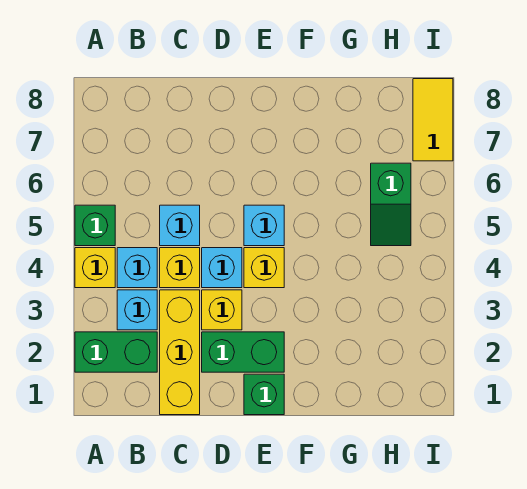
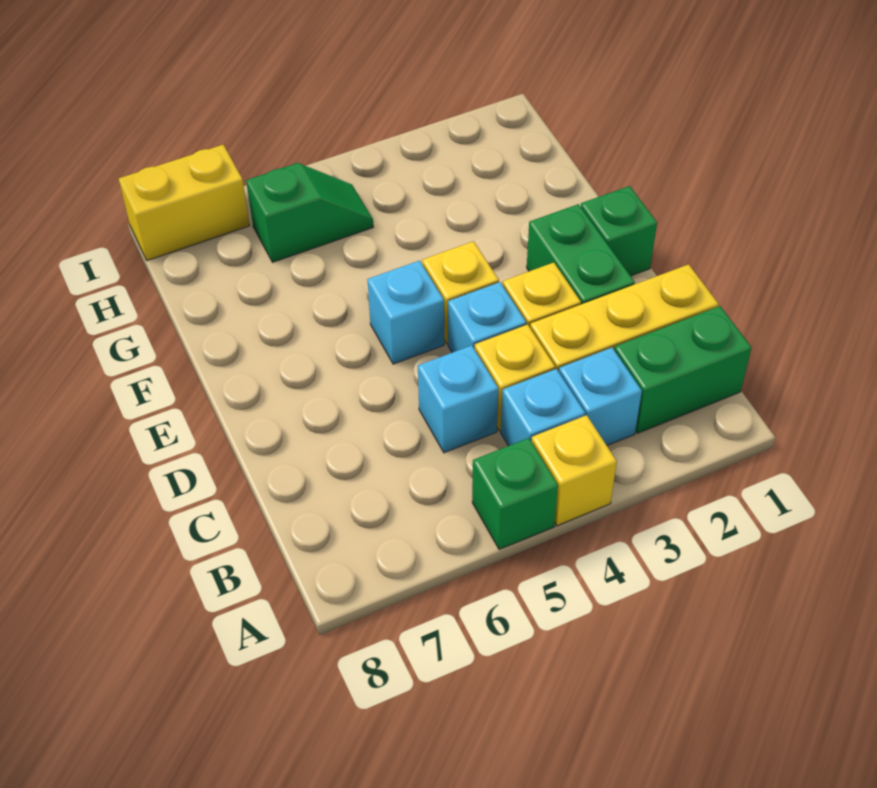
green 1x2 brick [75,332,157,372] -> green 1x2 brick turned to [614,306,751,433]
yellow 1x2 tile [413,79,453,161] -> yellow 1x2 brick [119,145,250,260]

